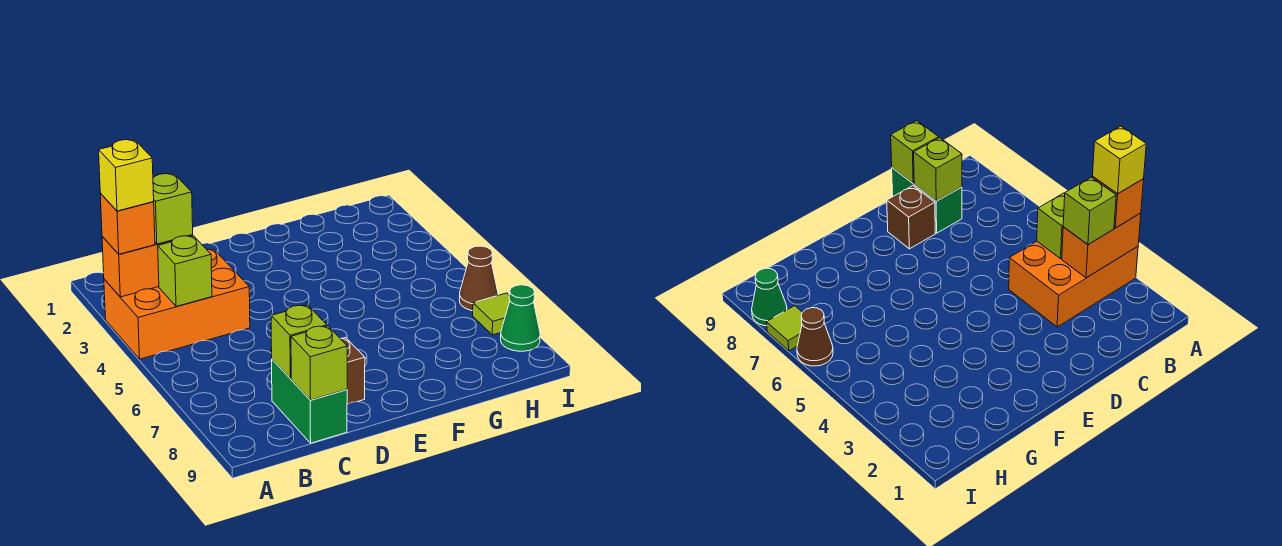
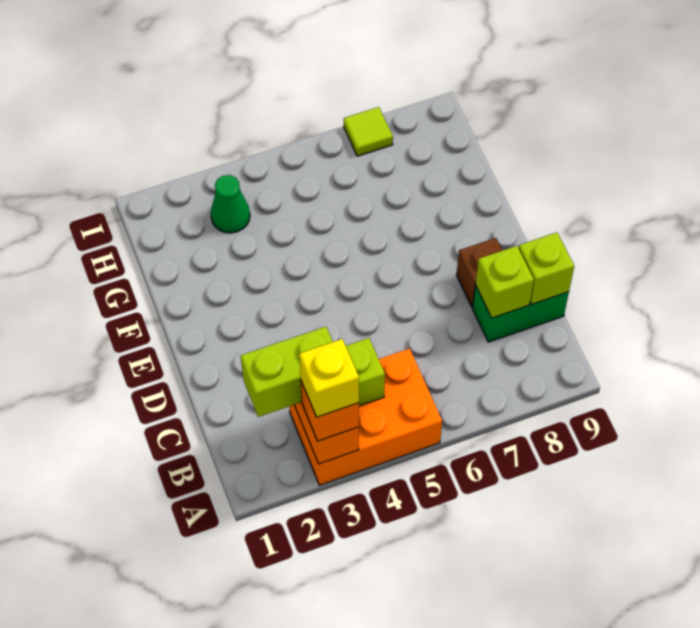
orange 2x3 brick [104,249,250,359] -> orange 2x3 brick turned to [289,349,442,485]
lime 1x1 brick [153,174,193,244] -> lime 1x2 brick [241,327,333,417]
brown 1x1 cone [459,246,498,311] -> none
green 1x1 cone [501,285,540,351] -> green 1x1 cone moved to [211,175,250,233]

